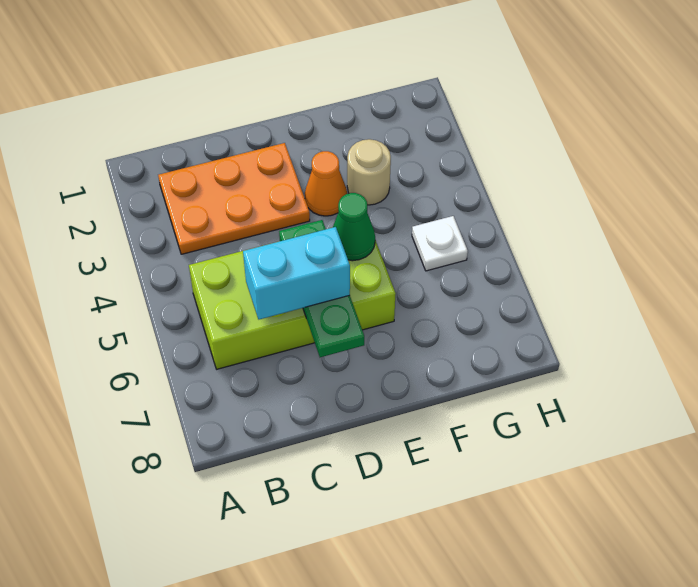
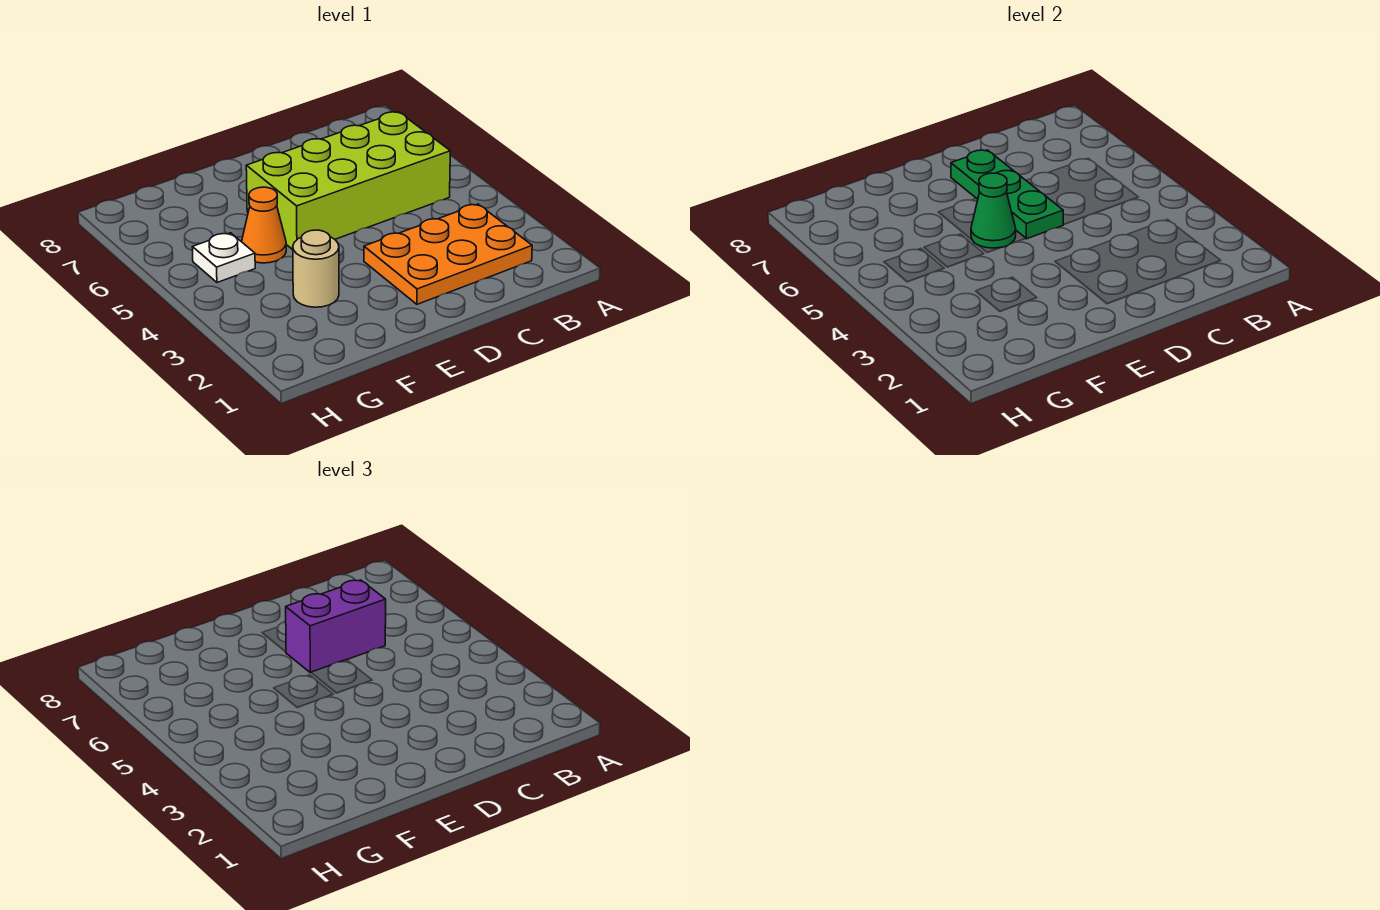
cyan 1x2 brick [243,227,350,319] -> purple 1x2 brick [286,580,386,673]
orange 1x1 cone [305,151,347,216] -> orange 1x1 cone moved to [242,187,286,263]

